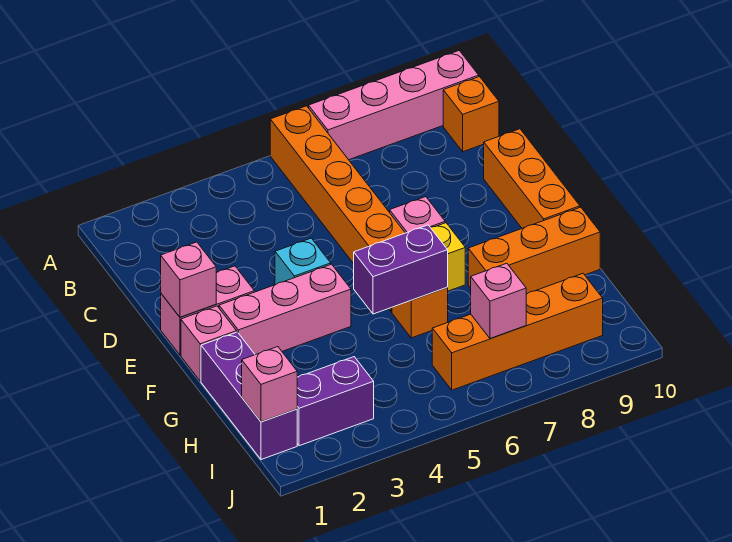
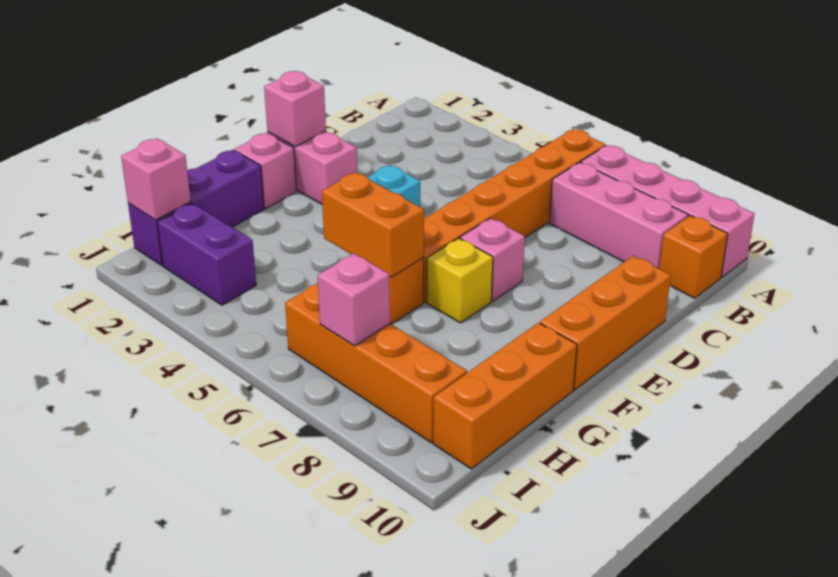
pink 1x3 brick [219,264,351,355] -> pink 1x3 brick moved to [549,162,688,269]
purple 1x2 brick [354,225,448,314] -> orange 1x2 brick [322,172,424,277]
orange 1x3 brick [468,207,600,294] -> orange 1x3 brick turned to [433,323,577,469]

